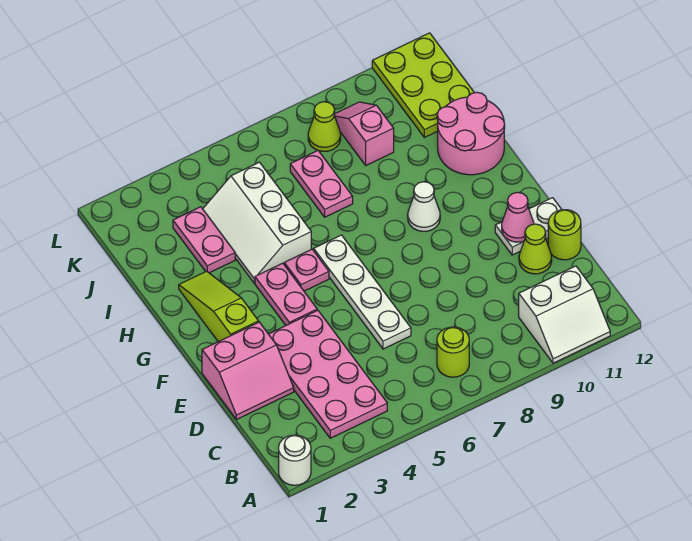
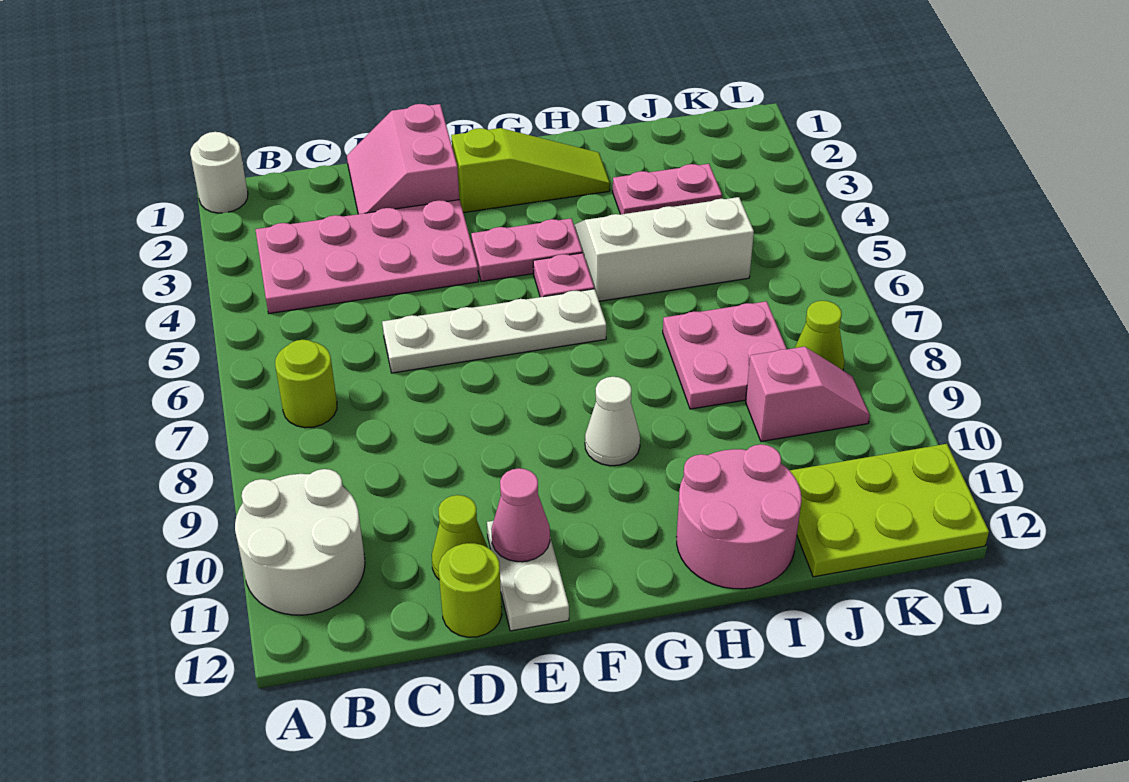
white 2x2 slope [519,266,610,363] -> white 2x2 round brick [235,469,365,615]
pink 1x2 plate [290,150,353,217] -> pink 2x2 plate [663,301,787,409]

